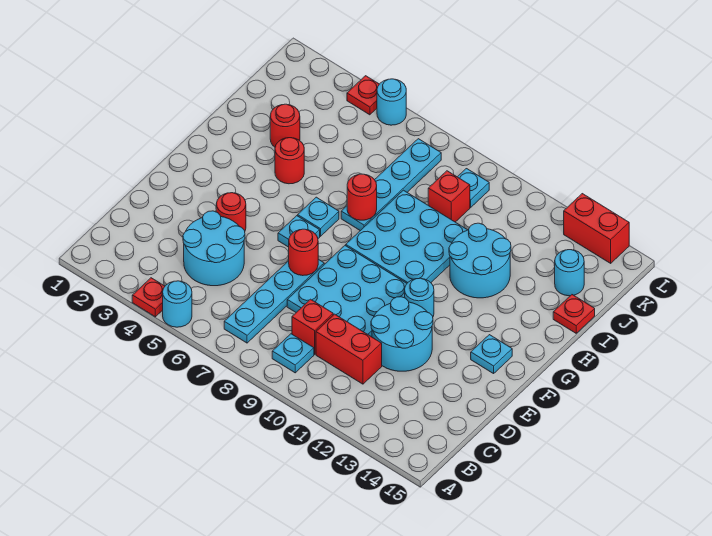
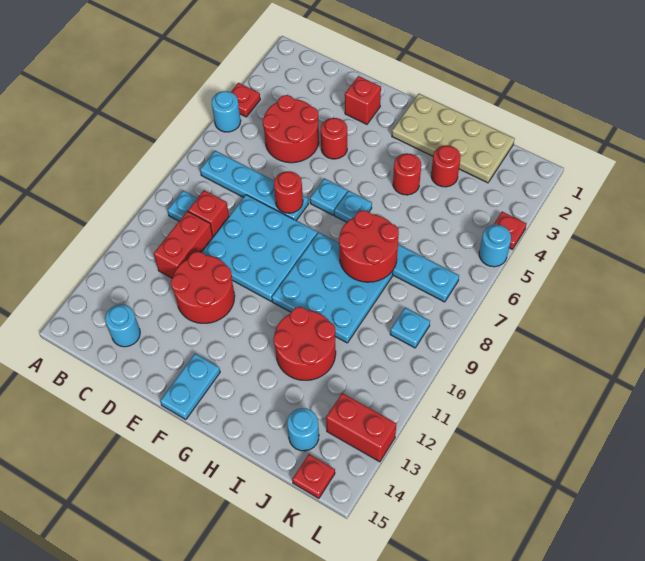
cyan 2x2 round brick [183,211,245,286] -> red 2x2 round brick [263,95,319,163]
cyan 2x2 round brick [371,297,433,371] -> red 2x2 round brick [171,252,235,323]
cyan 1x1 round brick [405,278,434,316] -> cyan 1x1 round brick moved to [105,305,140,347]
cyan 1x1 plate [471,335,512,374] -> cyan 1x2 plate [160,354,220,420]
none -> tan 2x4 plate [392,94,515,183]
red 1x1 round brick [347,174,377,220] -> red 2x2 round brick [339,210,399,282]
cyan 2x2 round brick [449,223,511,298] -> red 2x2 round brick [273,307,336,380]
red 1x1 plate [553,295,595,333] -> red 1x1 plate moved to [292,454,335,498]
red 1x1 brick [428,171,470,222] -> red 1x1 brick moved to [345,76,381,124]
red 1x2 brick [564,194,629,263] -> red 1x2 brick turned to [326,393,396,462]

